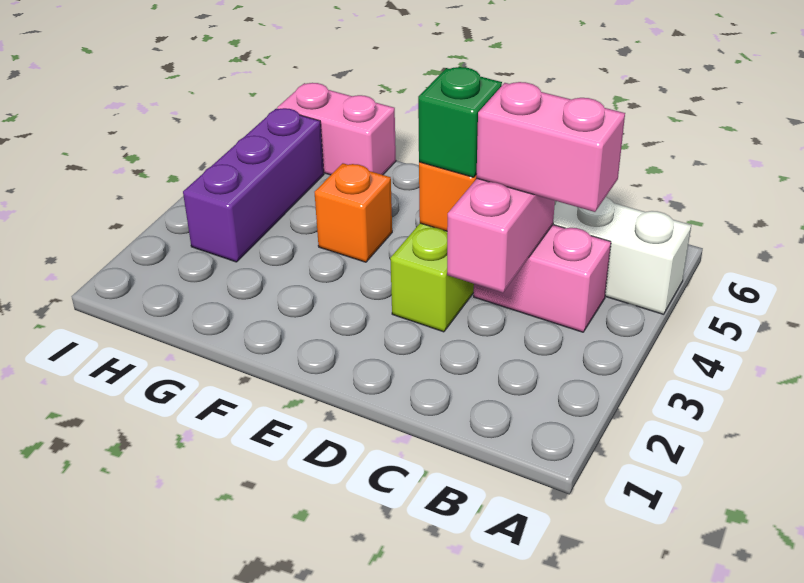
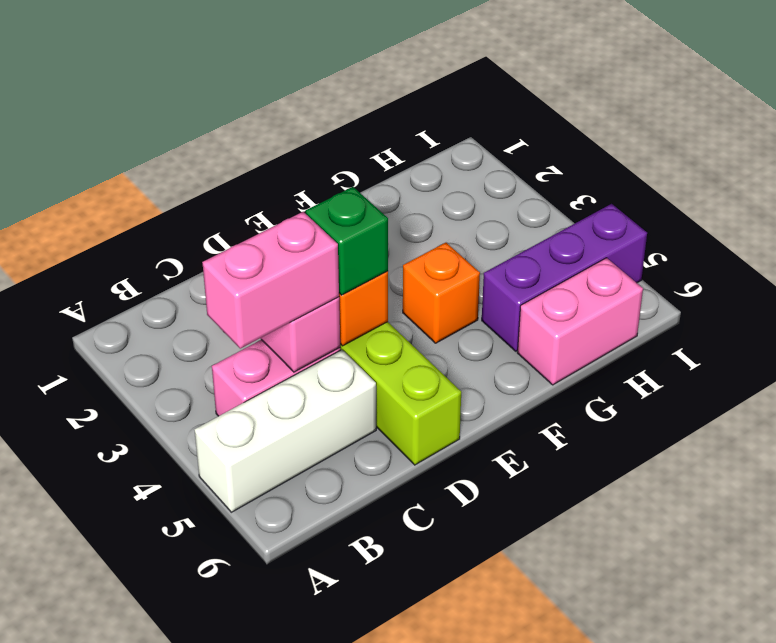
purple 1x3 brick [183,108,324,262] -> purple 1x3 brick turned to [482,204,647,351]

